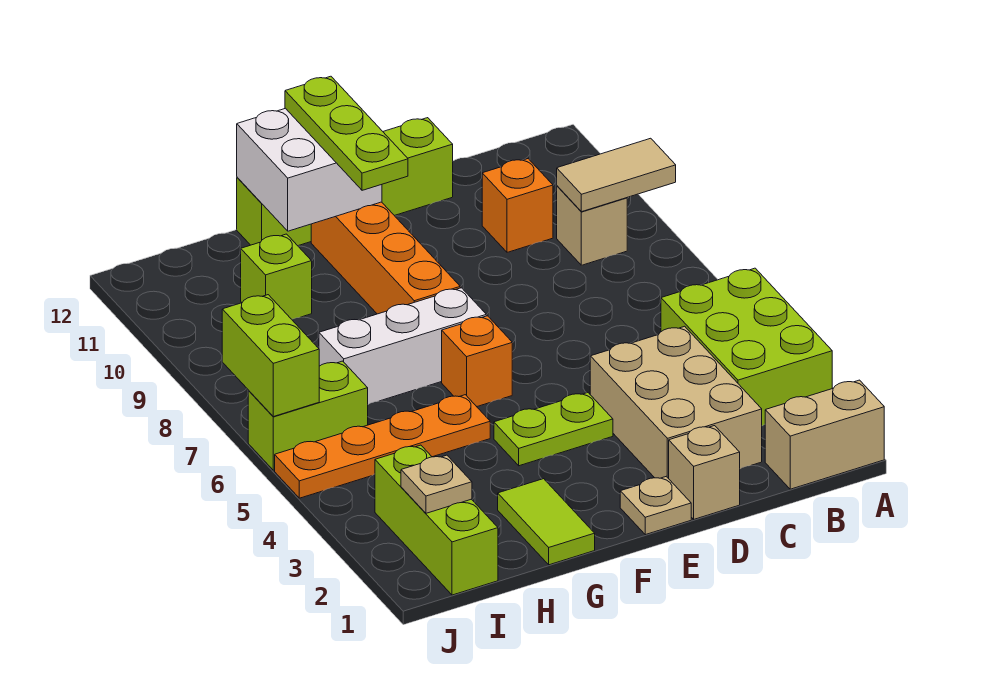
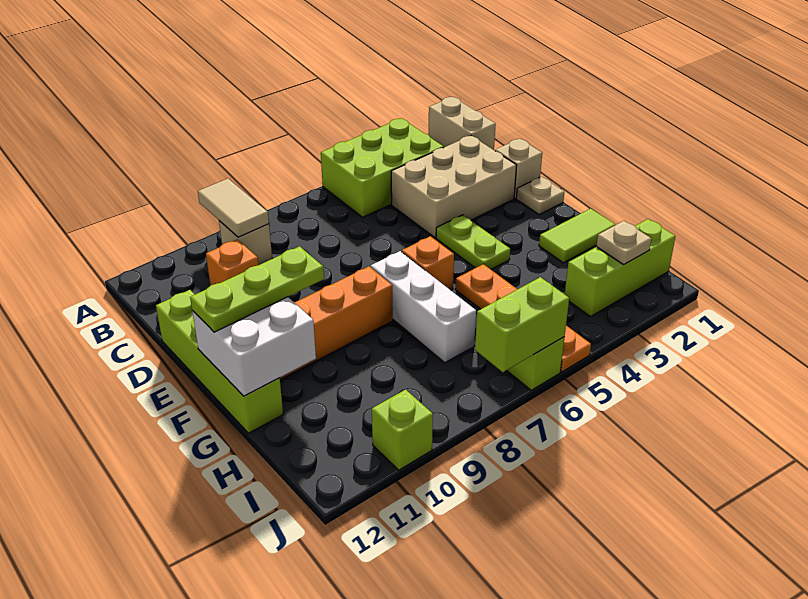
lime 1x1 brick [241,234,312,319] -> lime 1x1 brick moved to [372,389,433,470]

